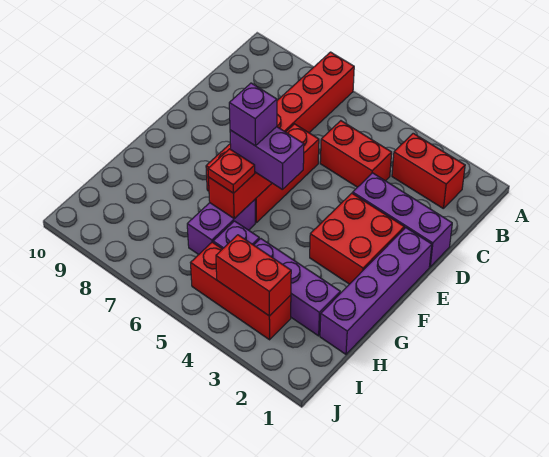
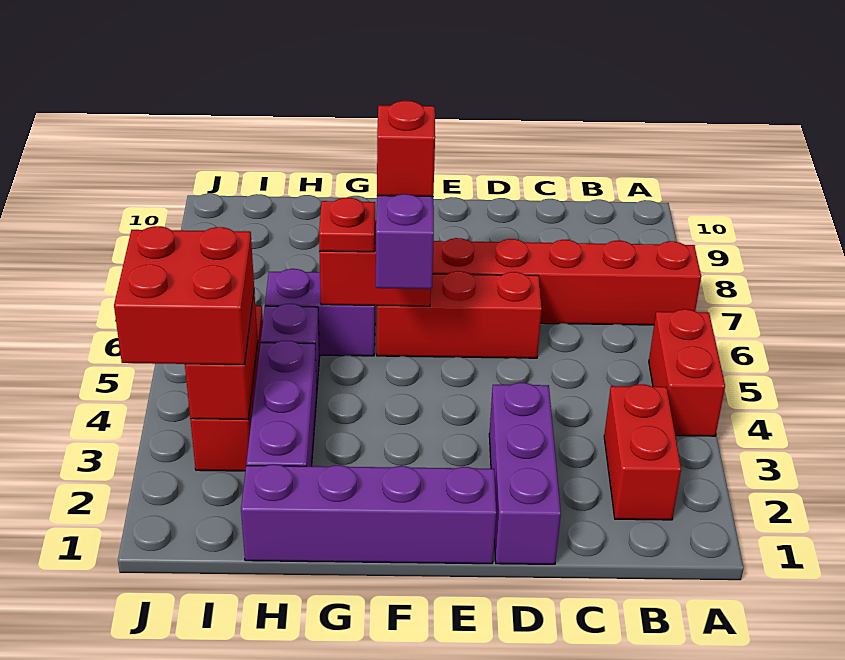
red 1x2 brick [320,121,392,187] -> red 1x2 brick moved to [649,309,725,436]
red 2x2 brick [310,193,404,284] -> red 2x2 brick moved to [114,226,254,365]
purple 1x1 brick [229,83,277,146] -> red 1x1 brick [377,101,435,197]

